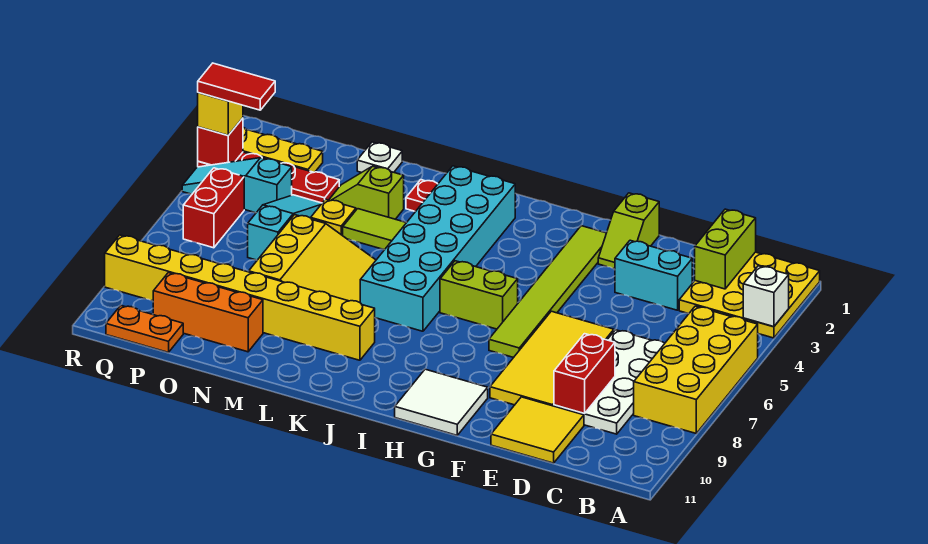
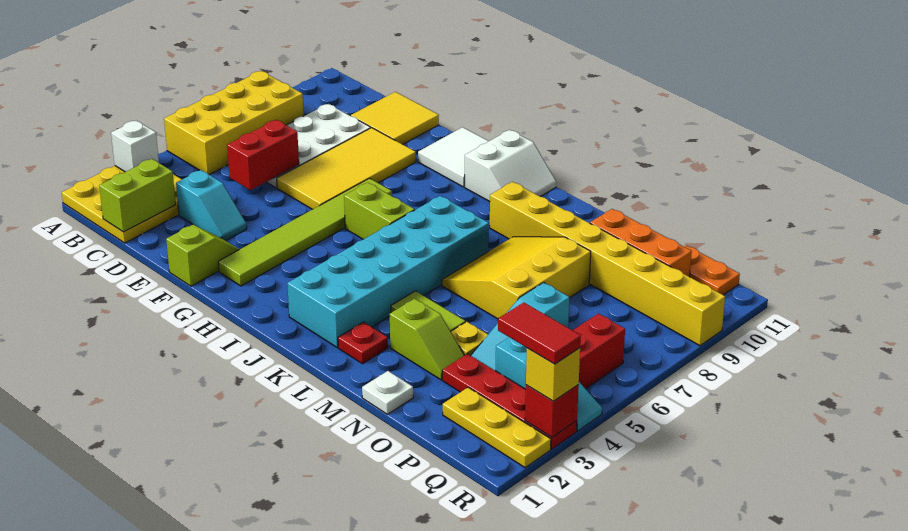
cyan 1x2 brick [615,240,692,310] -> cyan 1x2 slope [176,170,247,241]
red 1x2 brick [554,334,615,413] -> red 1x2 brick moved to [227,120,299,190]
none -> white 2x2 slope [465,130,556,201]

